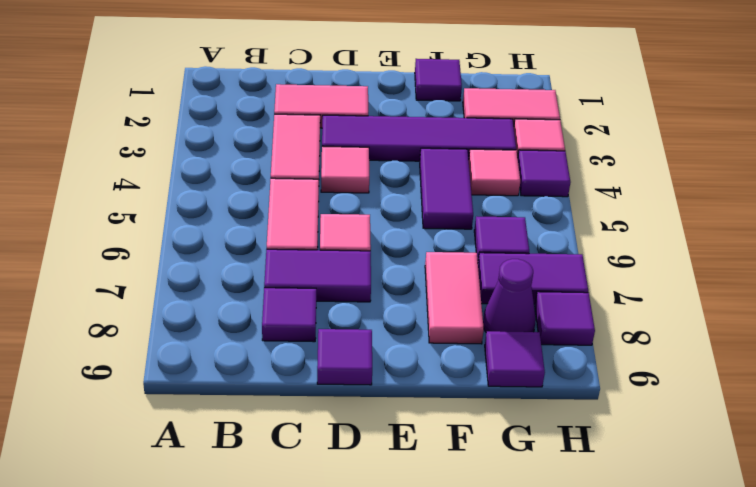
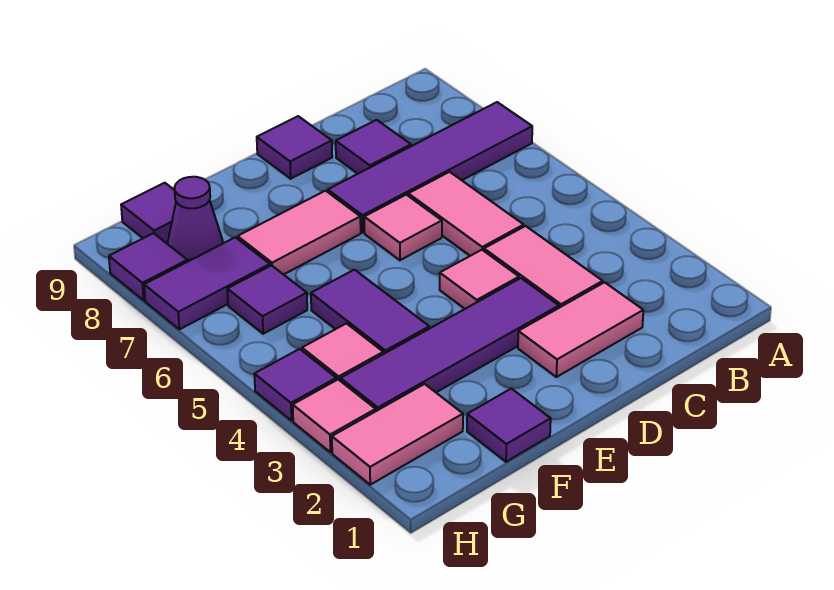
purple 1x2 tile [264,249,371,302] -> purple 1x4 tile [328,102,532,232]
pink 1x2 tile [425,252,484,344] -> pink 1x2 tile turned to [238,191,361,275]

